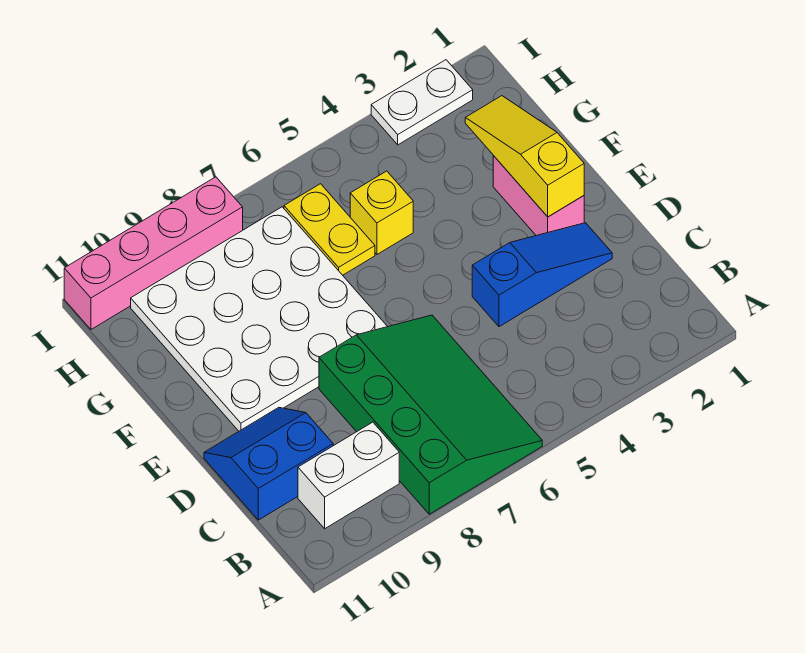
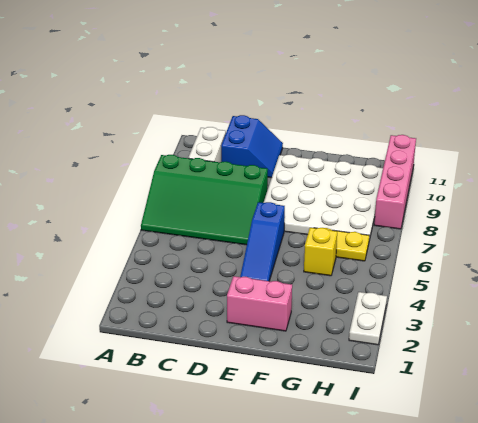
blue 1x3 slope [472,223,612,327] -> blue 1x3 slope moved to [240,202,285,281]
yellow 1x3 slope [465,96,584,217] -> none

